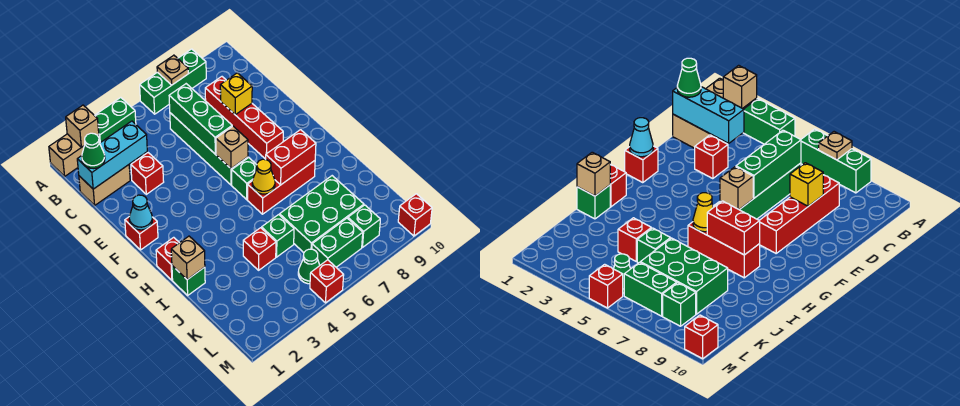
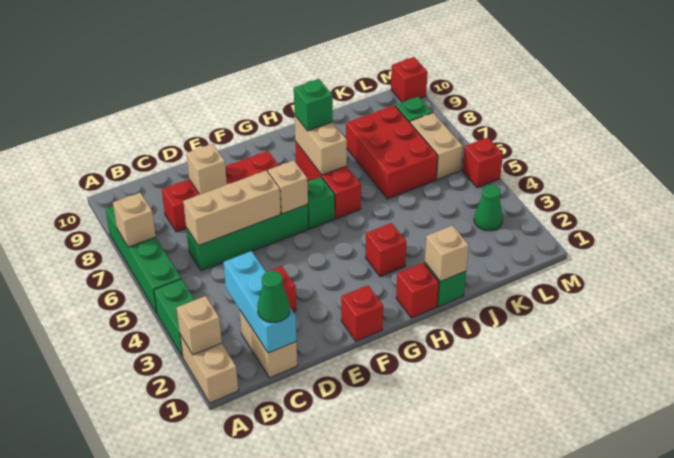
green 1x3 brick [140,49,206,114] -> green 1x4 brick [106,207,181,313]
tan 1x1 plate [157,55,188,85] -> tan 1x1 brick [113,193,156,247]
green 1x3 brick [169,84,232,154] -> tan 1x3 brick [183,170,281,246]
yellow 1x1 brick [220,73,252,115] -> tan 1x1 brick [186,144,227,194]
cyan 1x1 cone [129,195,153,230] -> none
yellow 1x1 cone [252,159,275,194] -> none
red 1x2 brick [266,130,316,185] -> tan 1x2 brick [295,116,347,175]
red 1x1 brick [243,228,276,270] -> red 1x1 brick moved to [366,223,406,277]
green 1x1 brick [262,215,294,257] -> green 1x1 brick moved to [294,79,333,131]
green 2x3 brick [280,176,364,252] -> red 2x3 brick [346,105,438,199]
green 1x1 cone [298,249,320,284] -> green 1x1 cone moved to [474,185,503,231]
green 1x2 brick [312,218,363,267] -> tan 1x2 brick [410,113,463,180]

